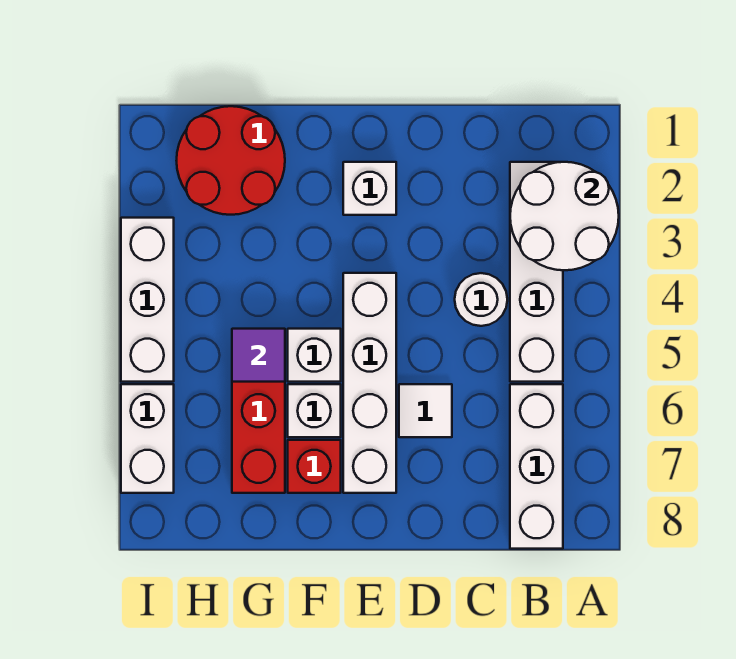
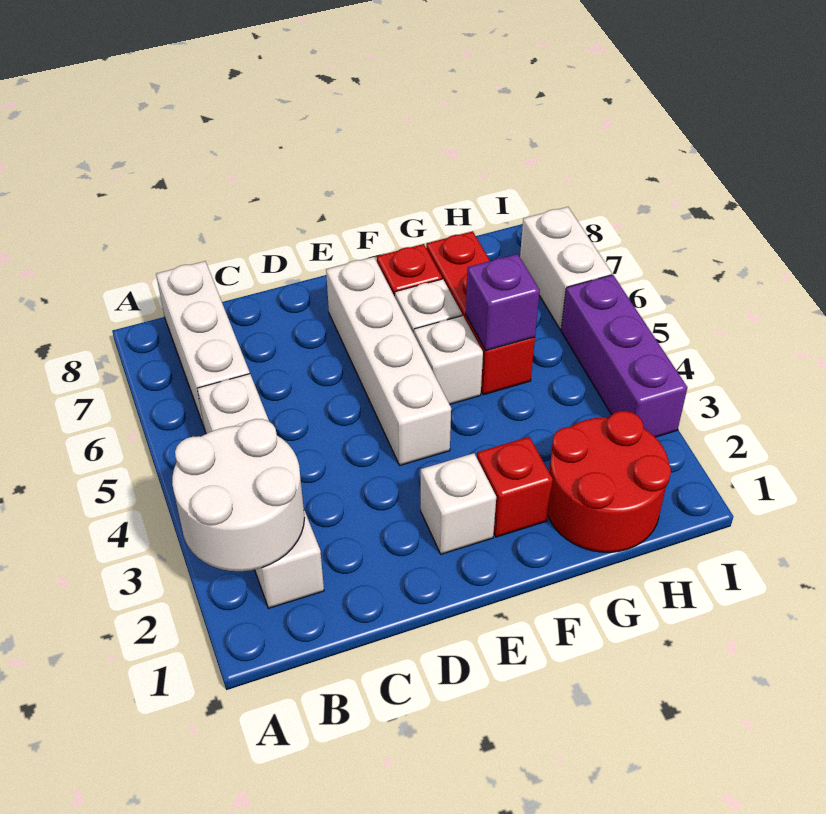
white 1x1 round brick [455,273,507,326] -> none
white 1x1 tile [399,384,452,437] -> none
none -> red 1x1 brick [477,437,553,537]
purple 1x1 tile [232,329,285,382] -> purple 1x1 brick [466,254,540,351]
white 1x3 brick [121,218,174,382] -> purple 1x3 brick [561,275,687,437]

